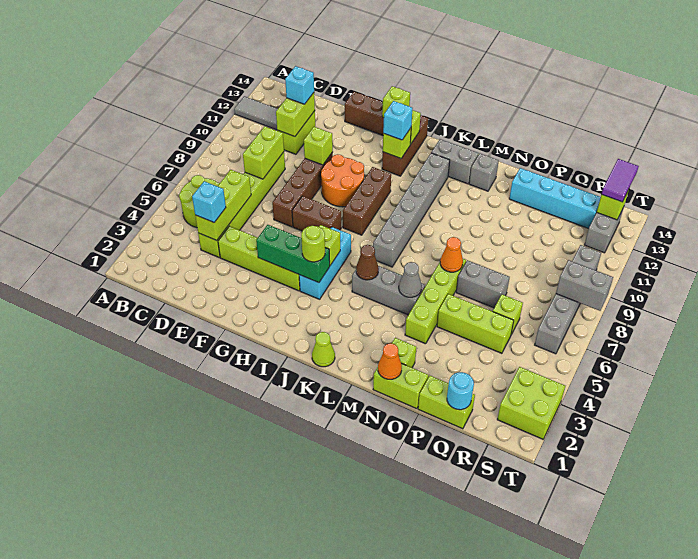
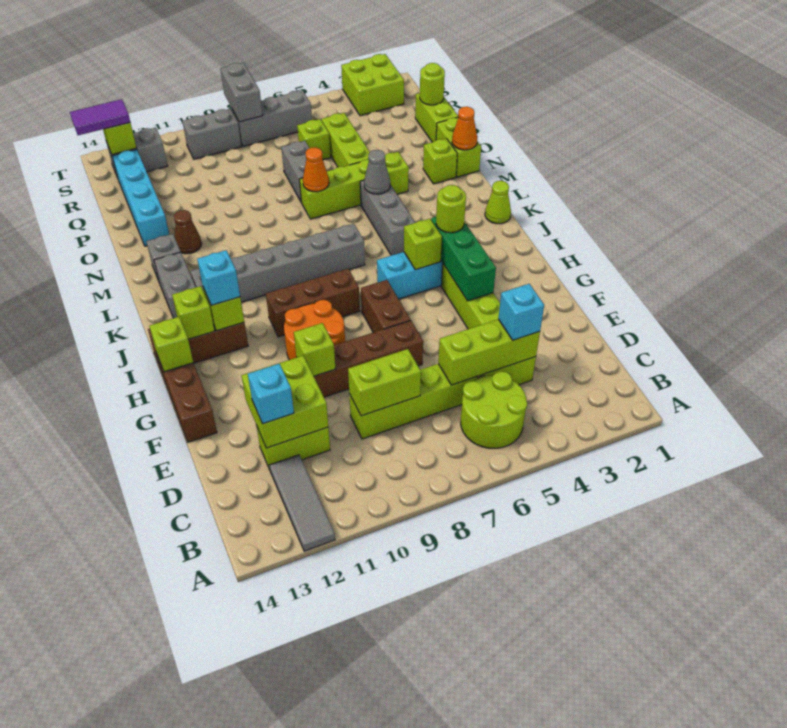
lime 1x2 brick [276,93,315,137] -> lime 2x2 brick [241,356,328,448]
brown 1x1 cone [356,245,379,280] -> brown 1x1 cone moved to [174,210,202,254]
cyan 1x1 round brick [447,372,474,410] -> lime 1x1 round brick [420,63,445,105]

